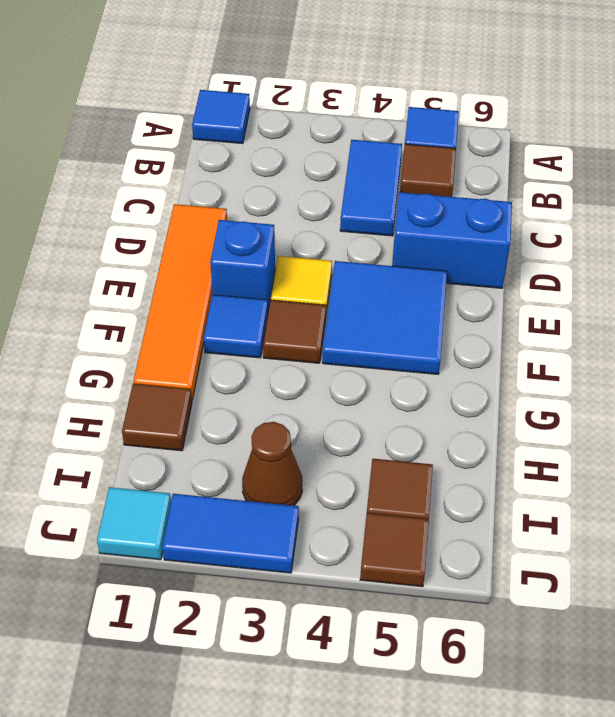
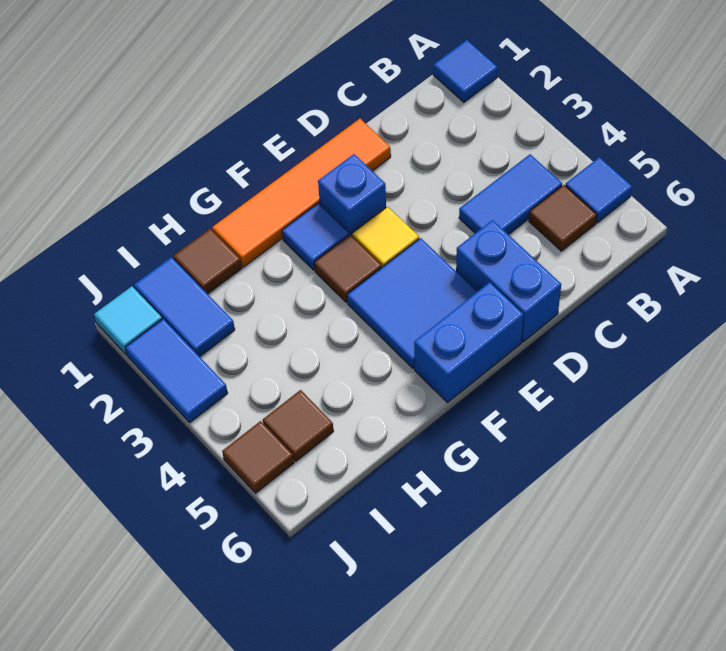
none -> blue 1x2 brick [414,282,523,403]
none -> blue 1x2 tile [134,257,235,357]
brown 1x1 cone [242,422,302,506] -> none

